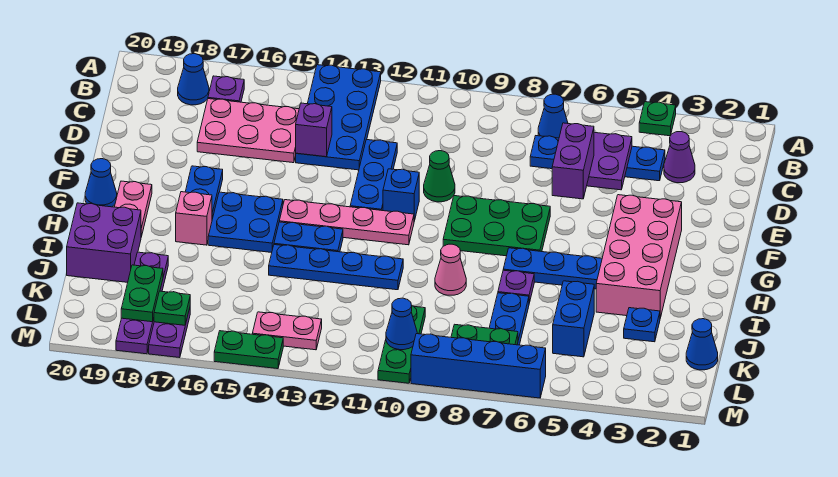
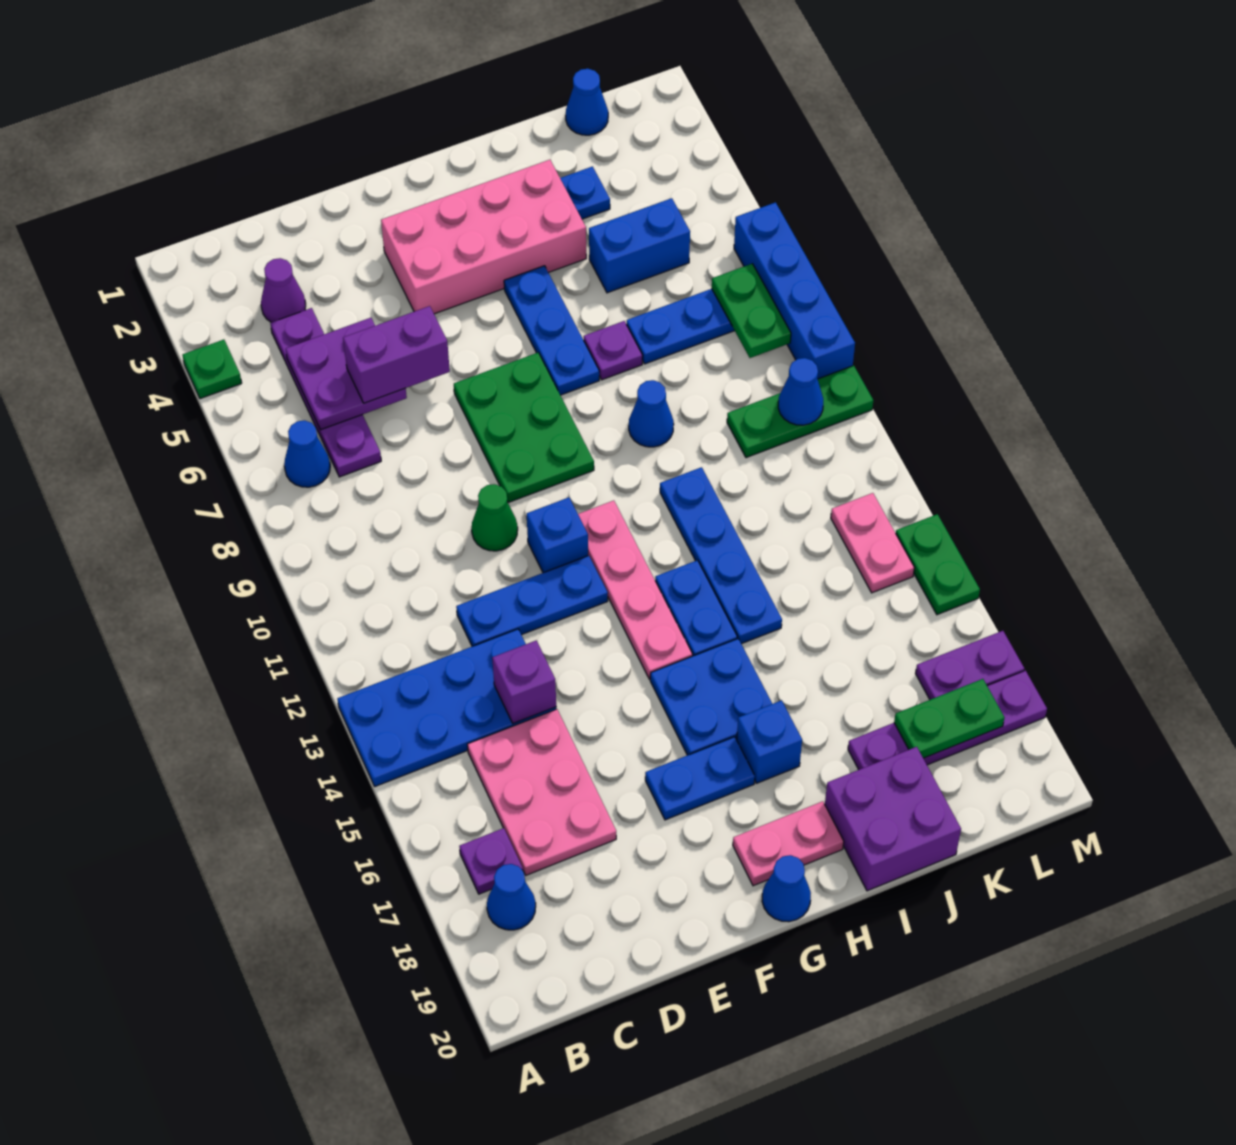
blue 1x4 plate [530,136,665,181] -> purple 1x4 plate [270,308,381,477]
pink 1x1 brick [176,192,212,245] -> blue 1x1 brick [737,700,802,783]
pink 1x1 cone [435,244,466,295] -> blue 1x1 cone [629,380,674,447]
green 1x1 plate [154,291,190,325] -> none

